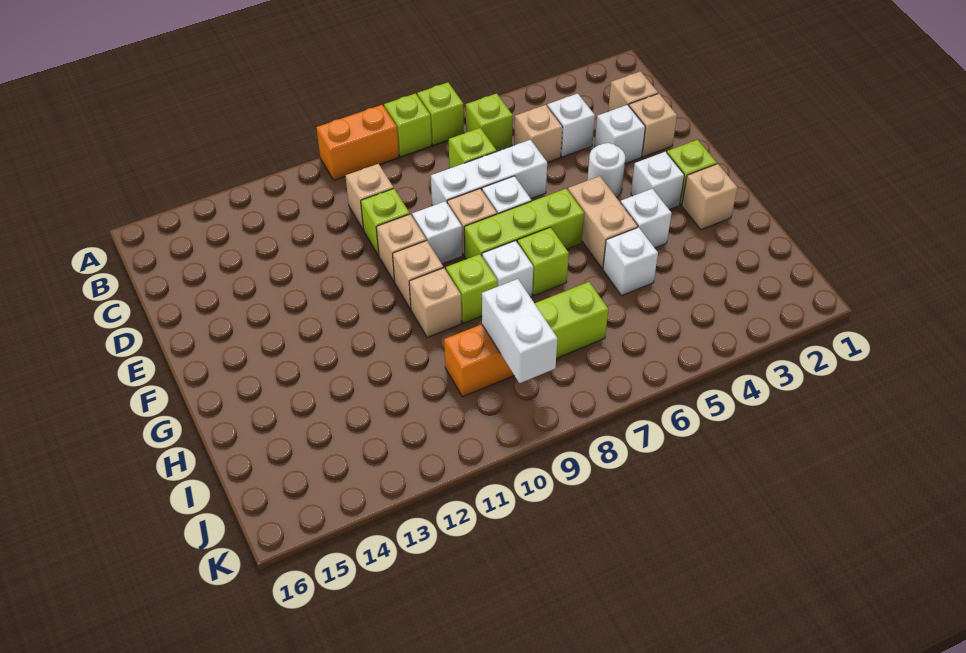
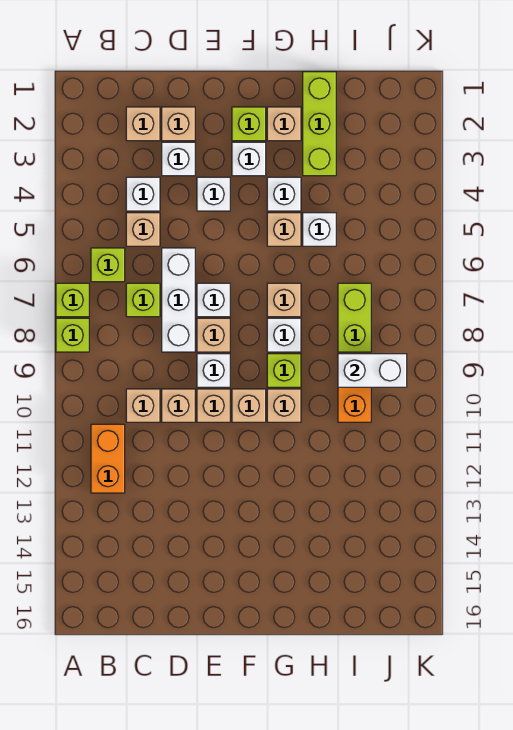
orange 1x2 brick [316,105,399,180] -> orange 1x2 brick moved to [91,424,125,493]
lime 1x1 brick [361,189,410,255] -> tan 1x1 brick [162,389,195,422]
white 1x1 round brick [587,143,625,197] -> white 1x1 brick [197,177,230,211]
tan 1x2 brick [568,176,638,269] -> tan 1x1 brick [267,213,301,246]
lime 1x3 brick [464,189,584,259] -> lime 1x3 brick moved to [303,72,336,176]
lime 1x1 brick [517,227,569,295] -> tan 1x1 brick [267,283,301,317]

